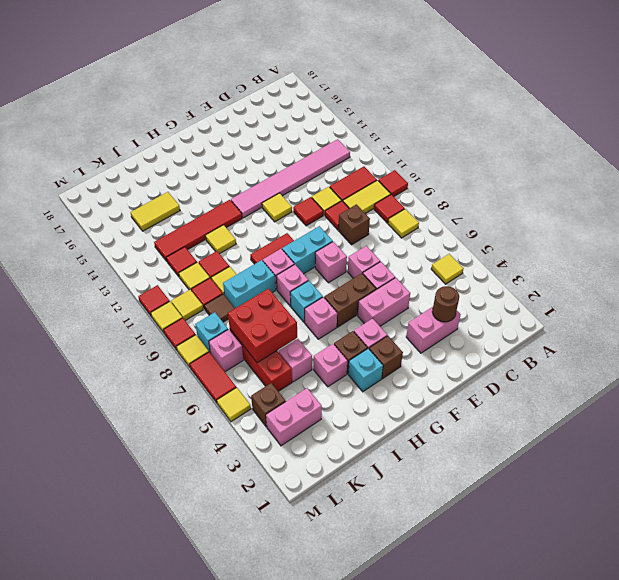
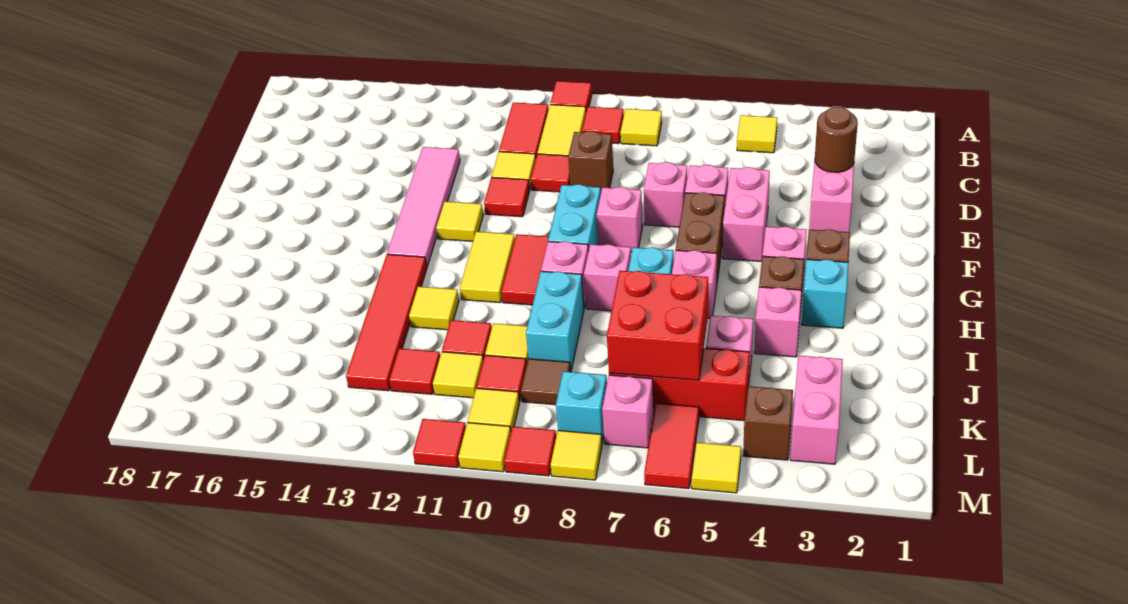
pink 1x6 tile [231,139,350,218] -> pink 1x4 tile [387,147,460,266]
yellow 1x2 tile [131,192,180,231] -> yellow 1x2 tile moved to [460,232,515,303]
red 1x2 tile [190,352,236,403] -> red 1x2 tile turned to [644,403,699,489]

